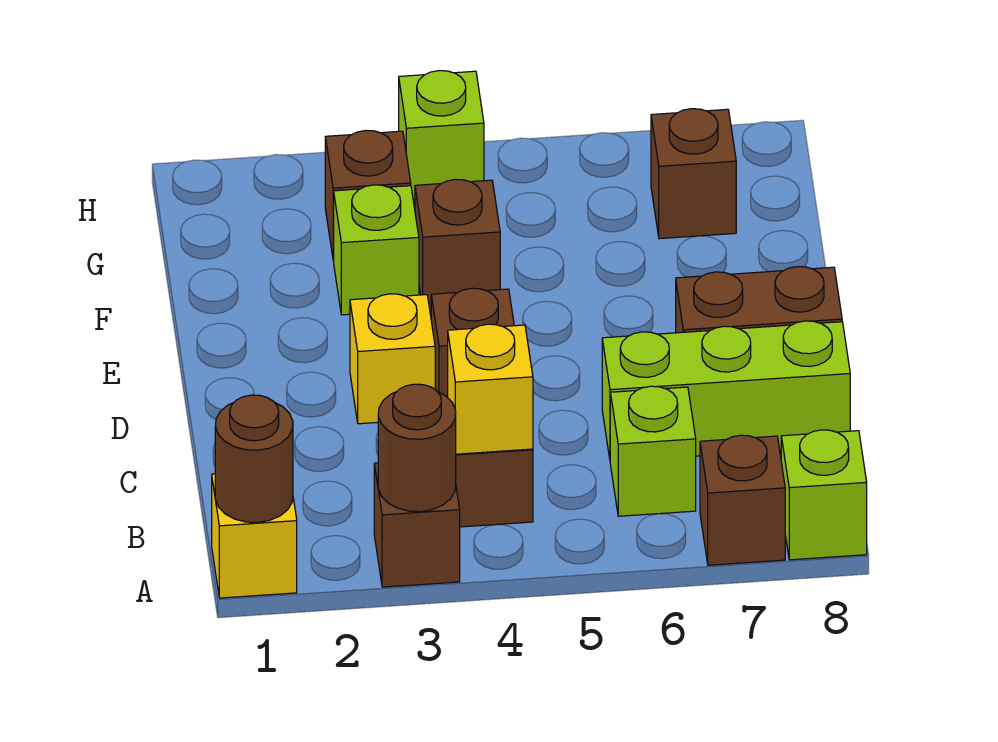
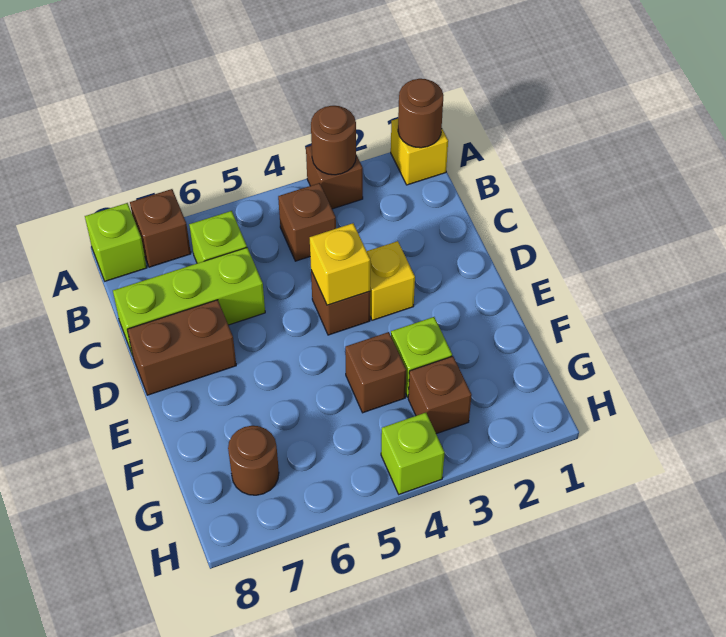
yellow 1x1 brick [448,324,533,454] -> yellow 1x1 brick moved to [310,223,370,305]
brown 1x1 brick [651,109,736,239] -> brown 1x1 round brick [228,426,279,495]

